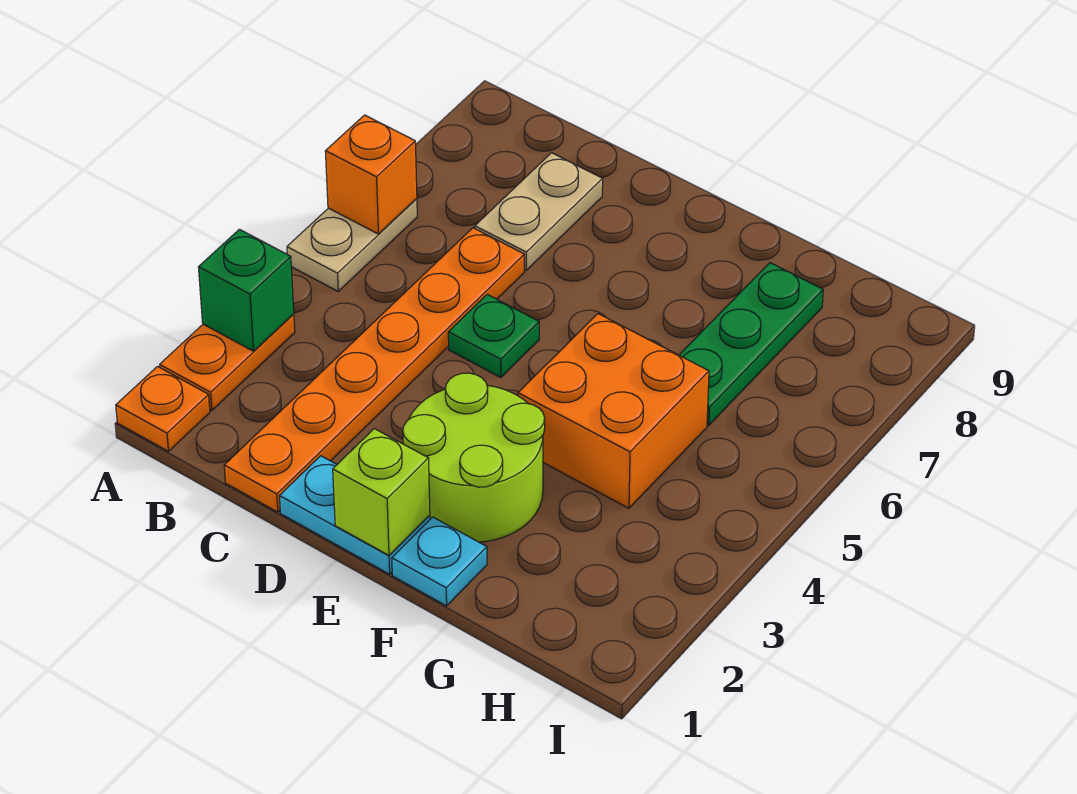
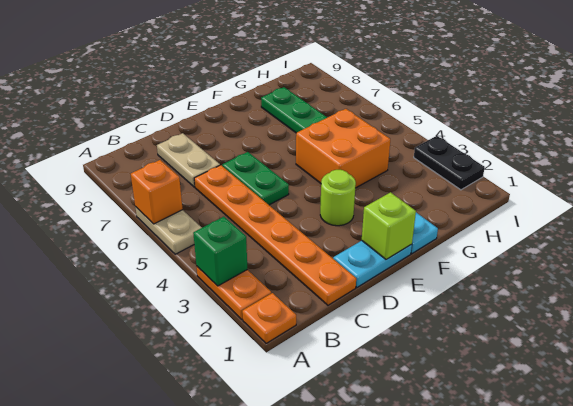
green 1x1 plate [448,294,539,378] -> green 1x2 plate [222,152,289,205]
lime 2x2 round brick [403,373,545,542] -> lime 1x1 round brick [320,170,356,226]
none -> black 1x2 plate [414,136,485,190]

